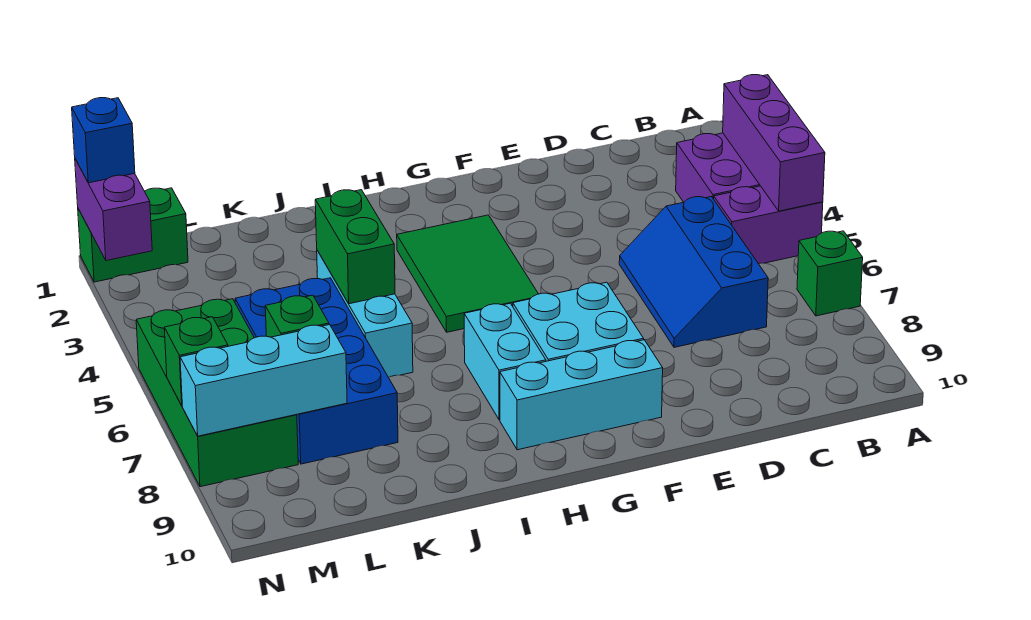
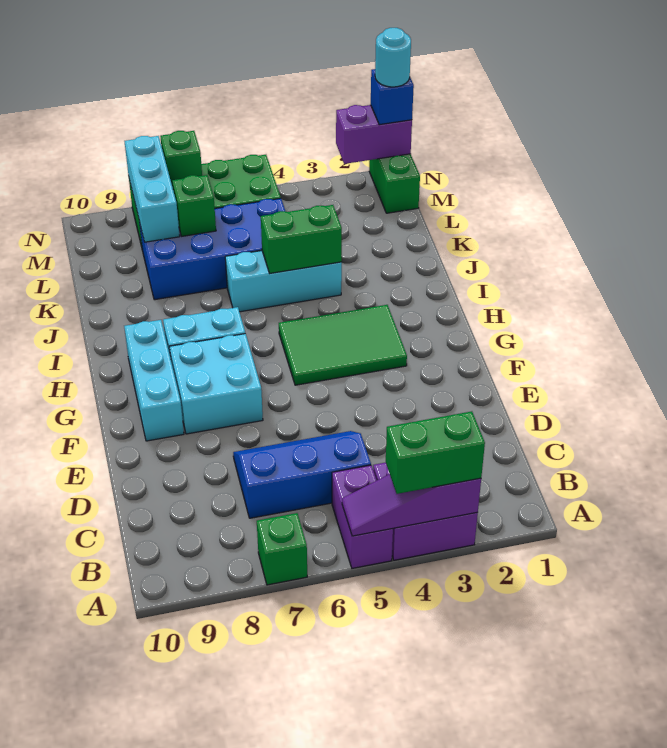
purple 1x3 brick [723,75,825,211] -> purple 1x3 slope [342,474,481,536]
none -> green 1x2 brick [386,411,485,494]
none -> cyan 1x1 round brick [375,28,411,87]

